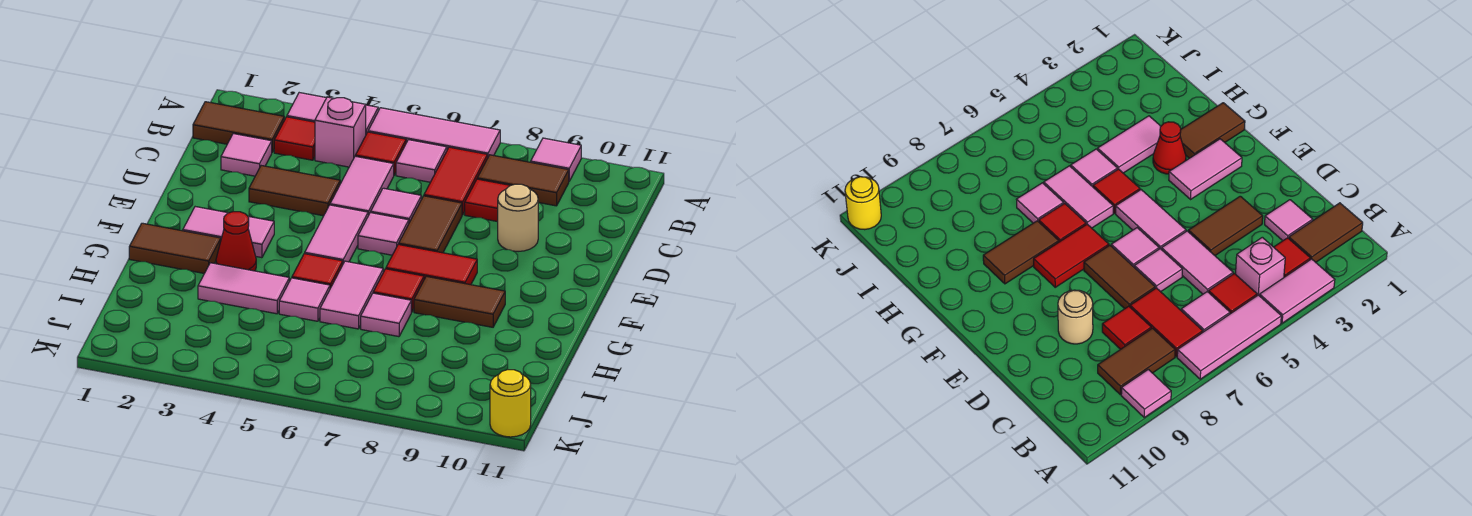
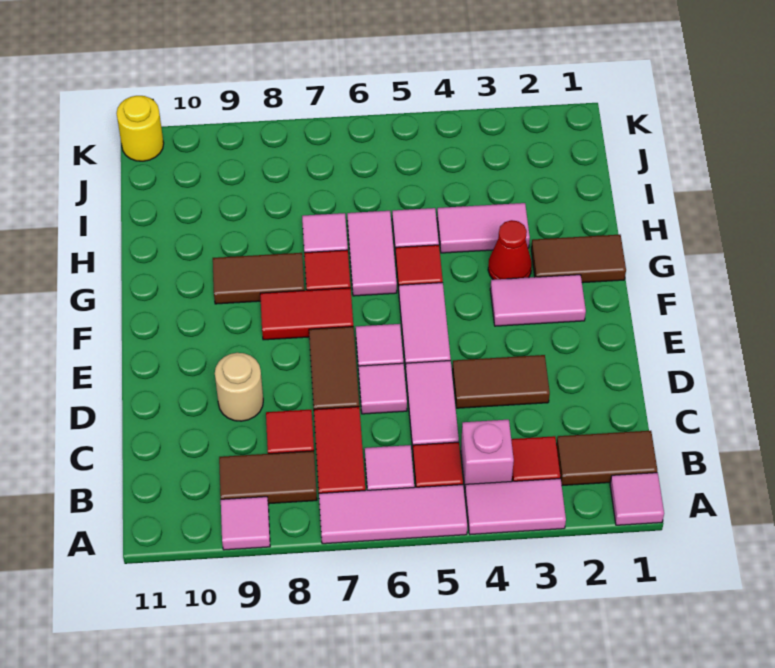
pink 1x1 tile [221,134,272,176] -> pink 1x1 tile moved to [610,473,664,525]

